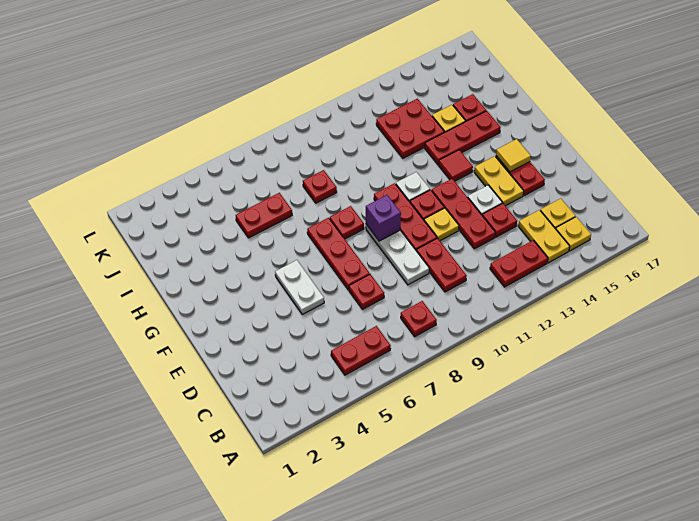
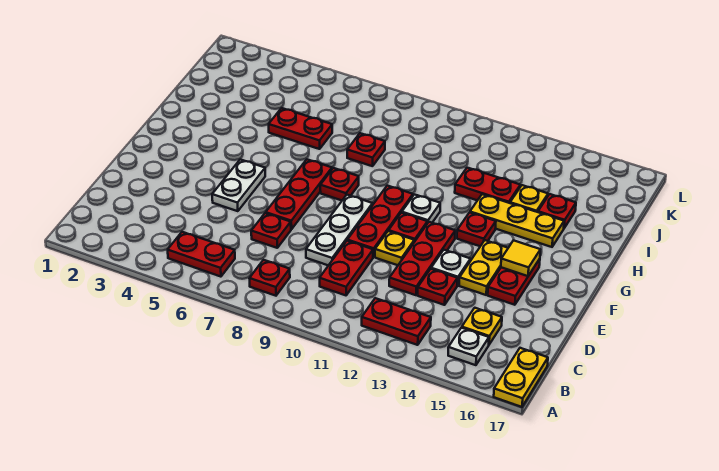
yellow 1x2 plate [518,210,570,263] -> yellow 1x2 plate moved to [494,348,548,407]
yellow 1x1 plate [556,217,591,251] -> white 1x1 plate [448,328,489,365]
purple 1x1 brick [366,195,401,241] -> none
red 1x1 tile [439,150,473,181] -> red 1x1 plate [457,212,496,246]
red 1x3 plate [425,111,501,165] -> yellow 1x3 plate [470,194,564,247]
red 2x2 plate [376,99,444,158] -> red 1x2 plate [455,168,520,203]

